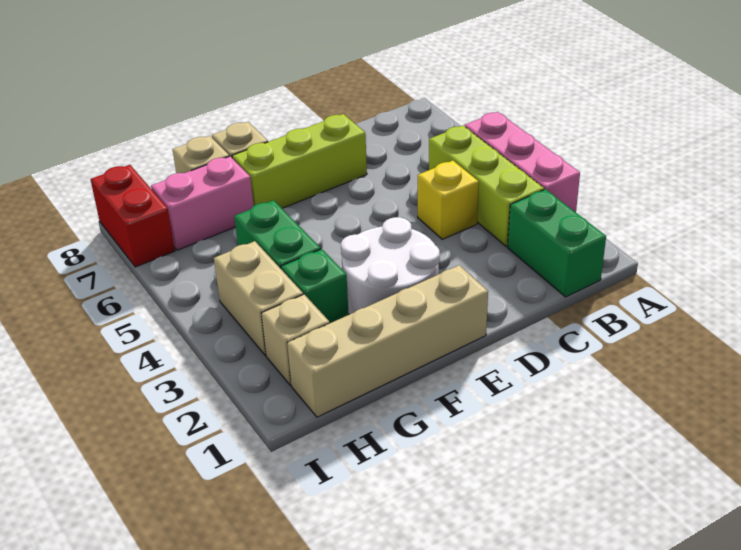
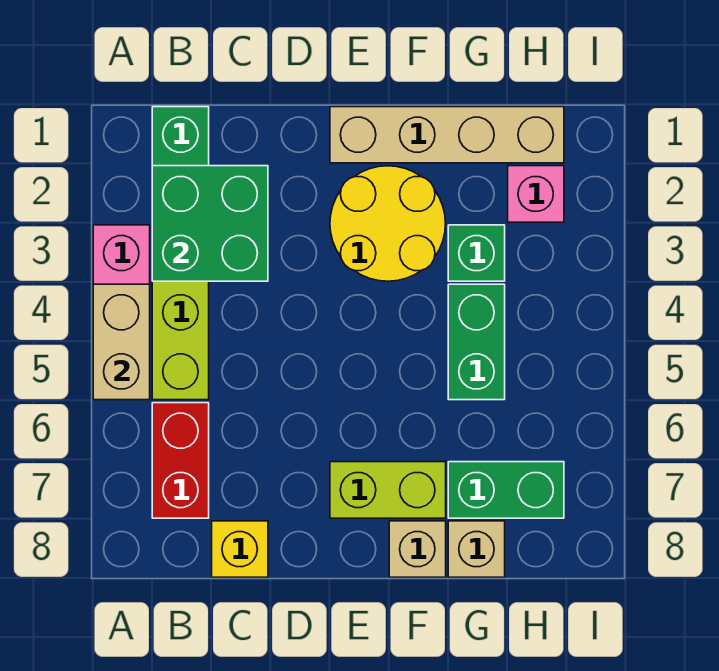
none -> green 2x2 brick [152,166,268,281]
yellow 1x1 brick [418,161,479,239] -> yellow 1x1 brick moved to [212,521,268,577]
lime 1x3 brick [232,114,367,208] -> lime 1x2 brick [330,462,446,518]
white 2x2 round brick [341,217,440,315] -> yellow 2x2 round brick [330,166,446,281]
pink 1x2 brick [151,156,254,250] -> green 1x2 brick [448,462,564,518]
tan 1x1 brick [261,294,330,386] -> pink 1x1 brick [508,166,564,222]
tan 1x2 brick [214,241,303,356] -> tan 1x2 brick moved to [93,284,150,400]
red 1x2 brick [91,165,175,267] -> red 1x2 brick moved to [152,403,209,518]

